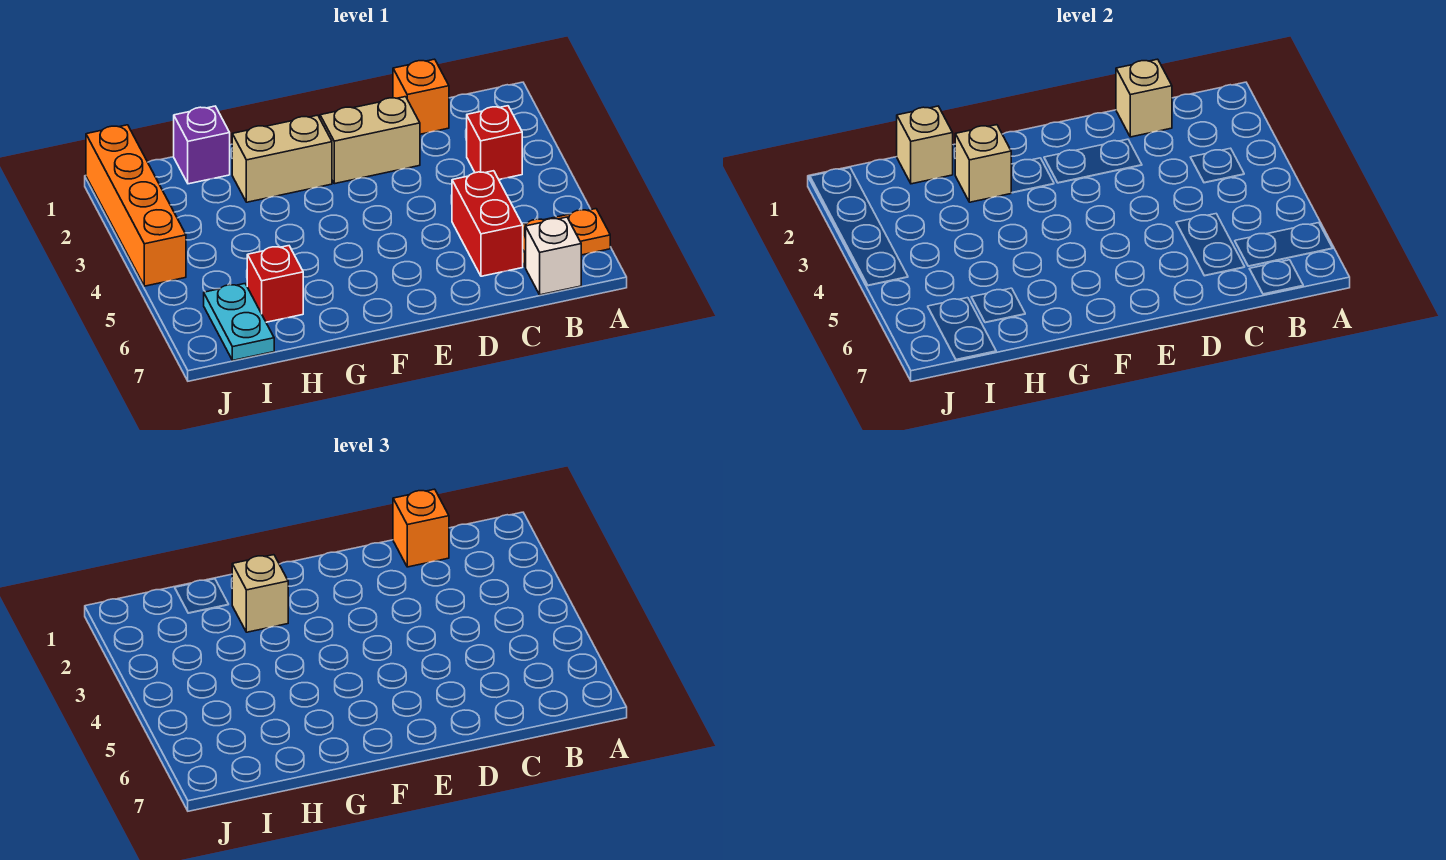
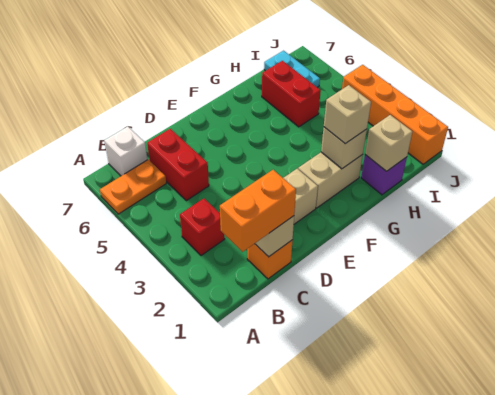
orange 1x1 brick [393,489,449,567] -> orange 1x2 brick [220,170,296,252]
red 1x1 brick [247,246,303,322] -> red 1x2 brick [262,61,321,127]

